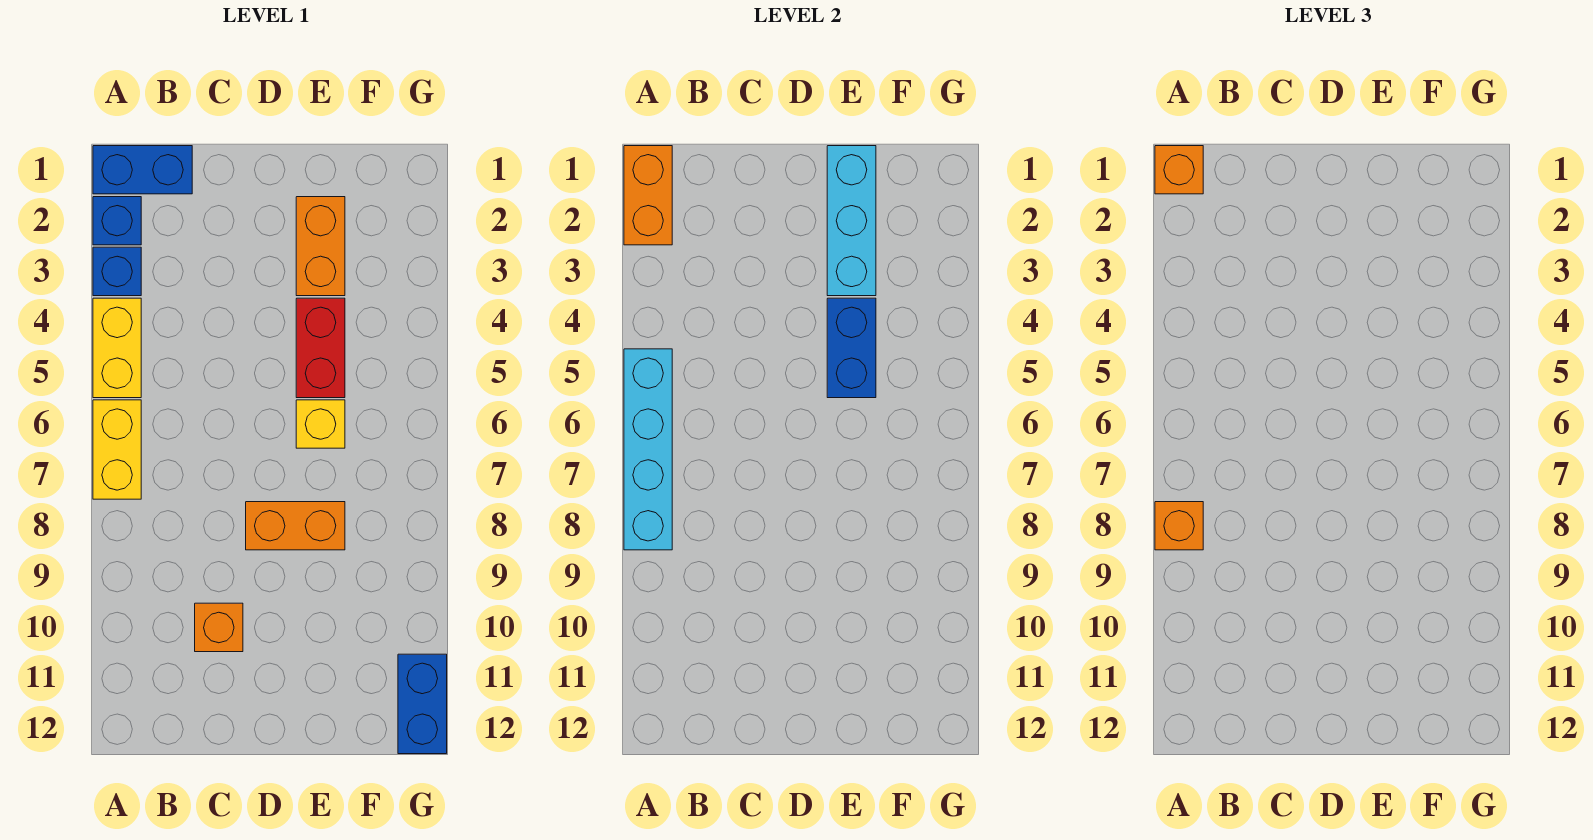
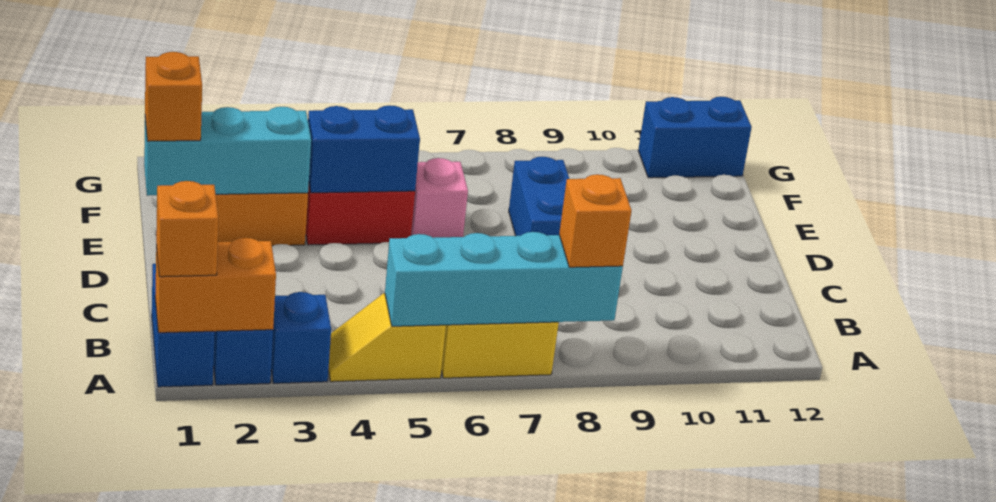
yellow 1x2 brick [93,298,141,398] -> yellow 1x2 slope [328,293,446,382]
orange 1x1 brick [195,603,243,652] -> orange 1x1 brick moved to [145,52,202,141]
orange 1x2 brick [246,502,345,550] -> blue 1x2 brick [509,157,569,236]
yellow 1x1 brick [296,400,345,448] -> pink 1x1 brick [411,158,468,238]

